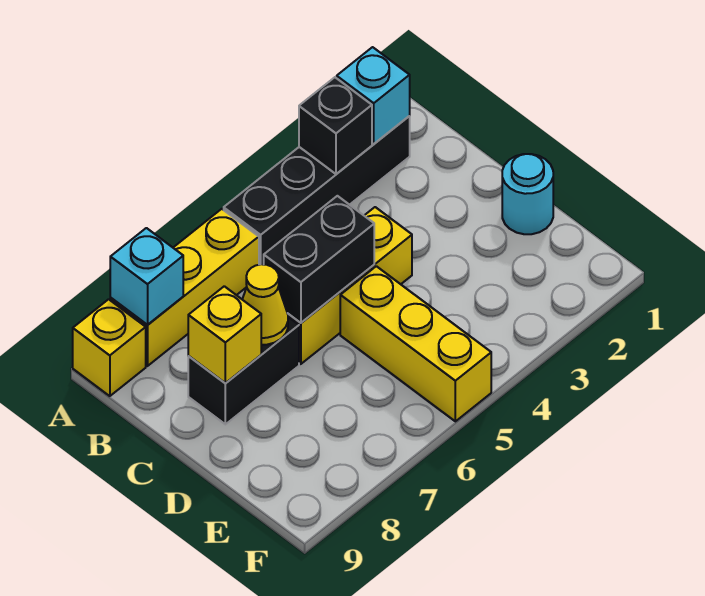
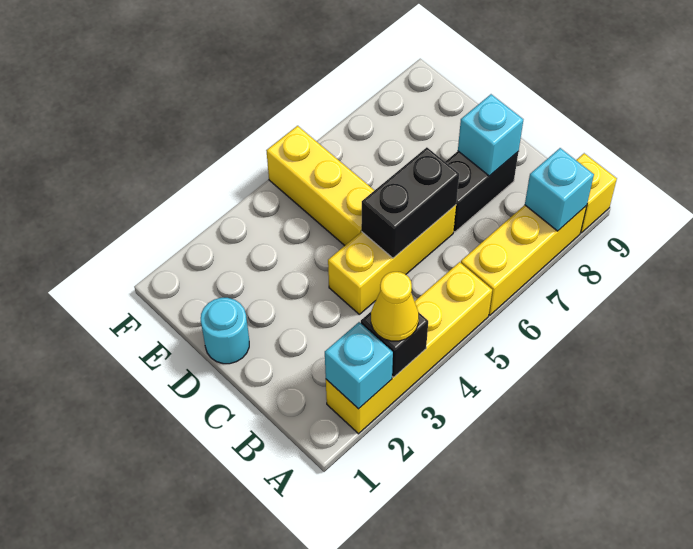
black 1x4 brick [224,116,410,265] -> yellow 1x4 brick [326,262,492,434]
yellow 1x1 cone [242,264,288,345] -> yellow 1x1 cone moved to [371,272,419,341]
yellow 1x1 brick [188,286,261,383] -> cyan 1x1 brick [458,94,523,176]

